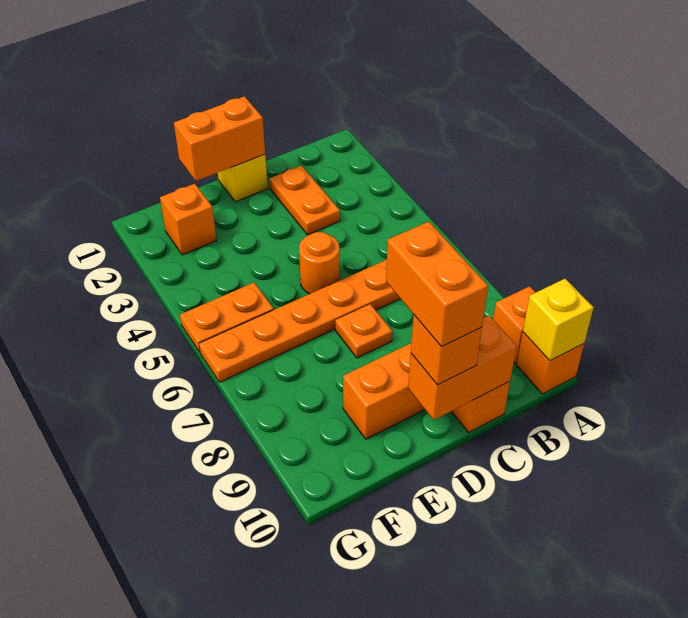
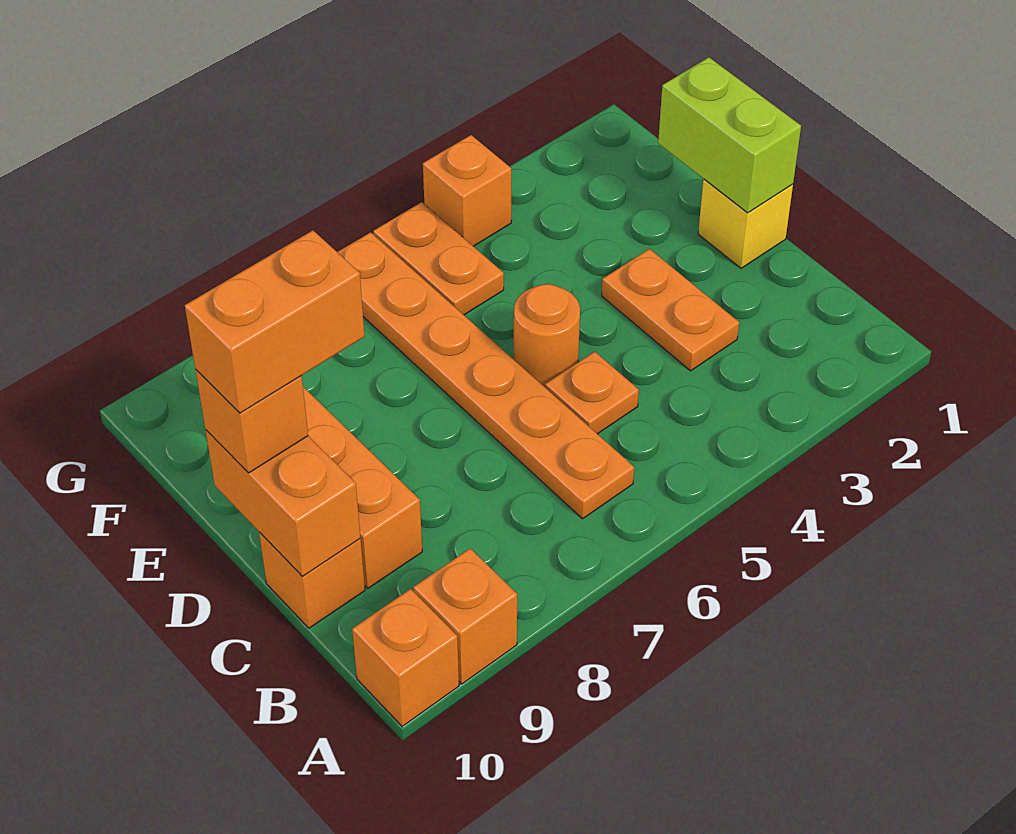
yellow 1x1 brick [523,279,594,361] -> none
orange 1x2 plate [270,166,340,235] -> orange 1x2 plate turned to [602,249,739,371]
orange 1x2 brick [174,96,265,181] -> lime 1x2 brick [658,57,801,213]
orange 1x1 plate [335,304,392,358] -> orange 1x1 plate moved to [545,351,639,434]
orange 1x1 brick [160,184,217,255] -> orange 1x1 brick moved to [423,135,511,246]

